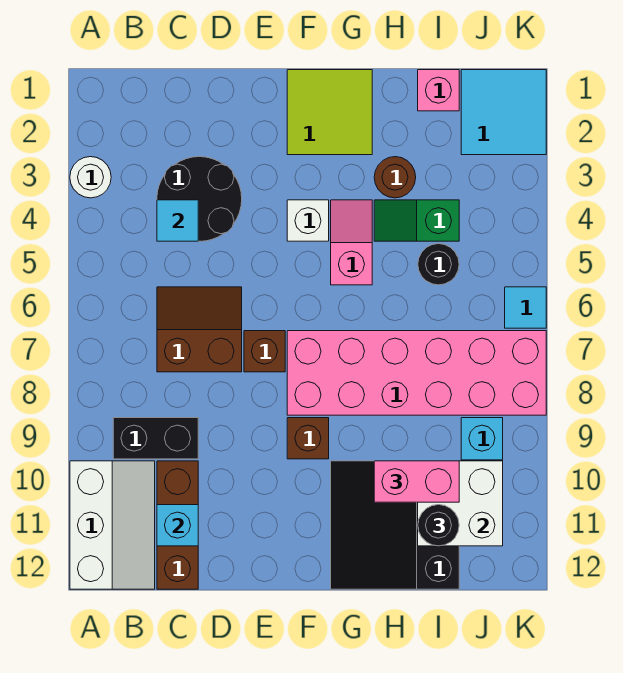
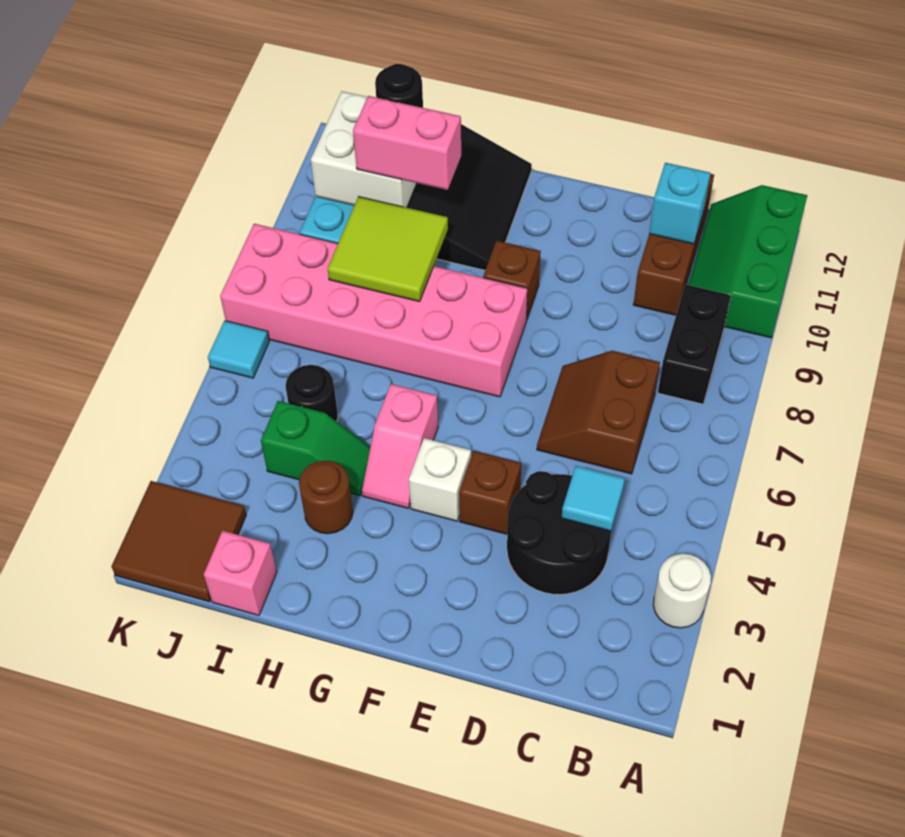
white 2x3 slope [70,461,155,589] -> green 2x3 slope [688,185,807,338]
black 1x2 brick [113,418,198,459] -> black 1x2 brick turned to [658,284,731,404]
brown 2x2 slope [157,287,242,372] -> brown 2x2 slope turned to [537,351,660,474]
brown 1x1 brick [244,331,285,372] -> brown 1x1 brick moved to [459,451,521,534]
lime 2x2 tile [287,70,372,155] -> lime 2x2 tile moved to [328,197,448,302]
cyan 2x2 tile [461,70,546,155] -> brown 2x2 tile [112,481,246,602]

